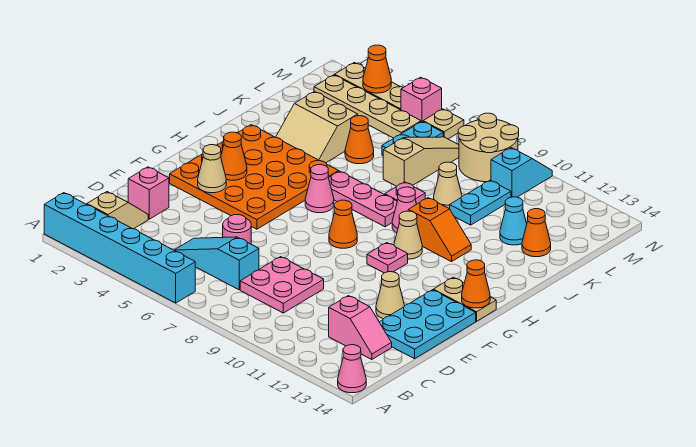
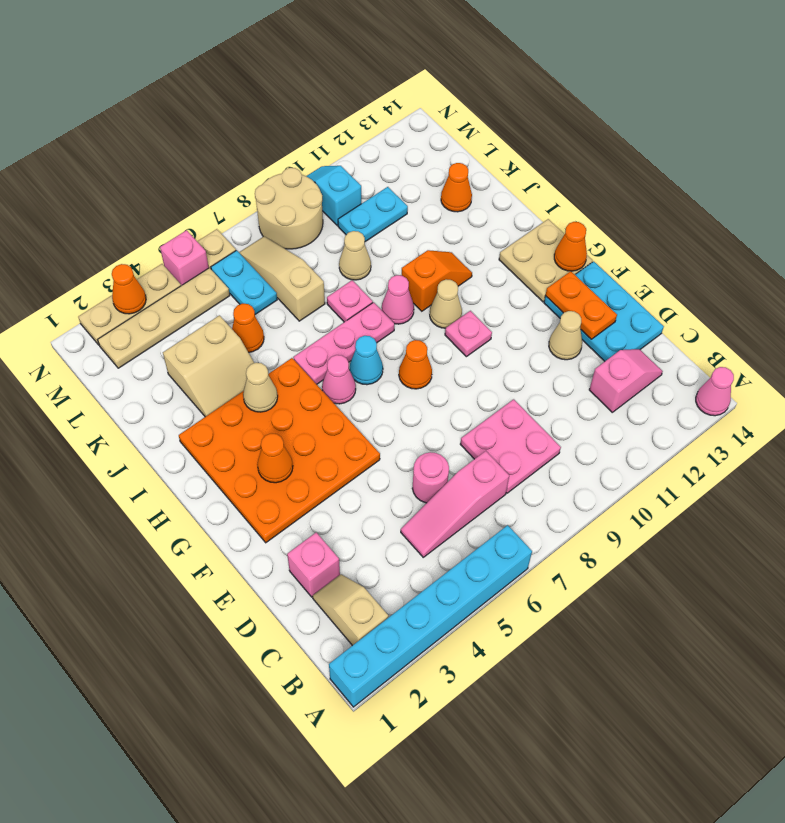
cyan 1x3 slope [174,237,259,290] -> pink 1x3 slope [401,451,509,557]
none -> orange 1x2 plate [545,271,617,339]
tan 1x1 cone [198,145,226,193] -> tan 1x1 cone moved to [243,363,278,412]
tan 1x2 plate [433,278,496,321] -> tan 2x2 plate [499,219,592,302]
cyan 1x2 plate [450,181,511,225] -> cyan 1x2 plate turned to [338,187,408,242]
cyan 1x1 cone [500,197,527,245] -> cyan 1x1 cone moved to [350,336,383,385]

